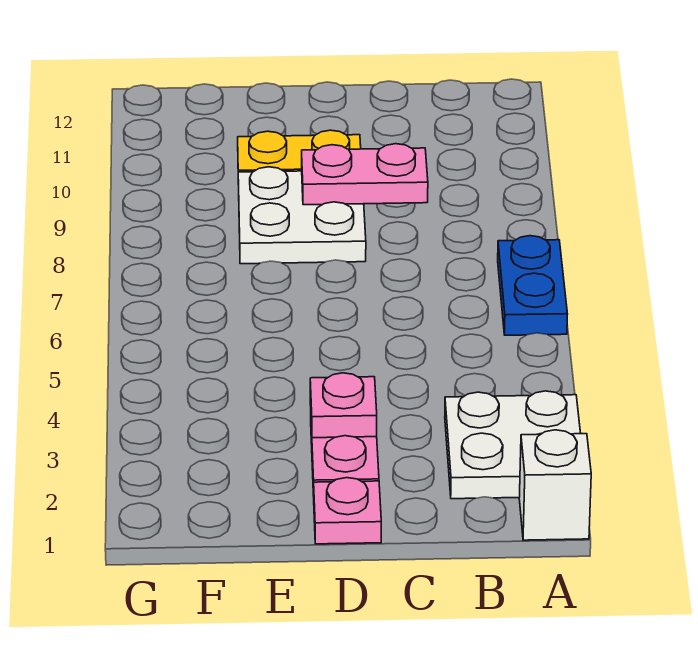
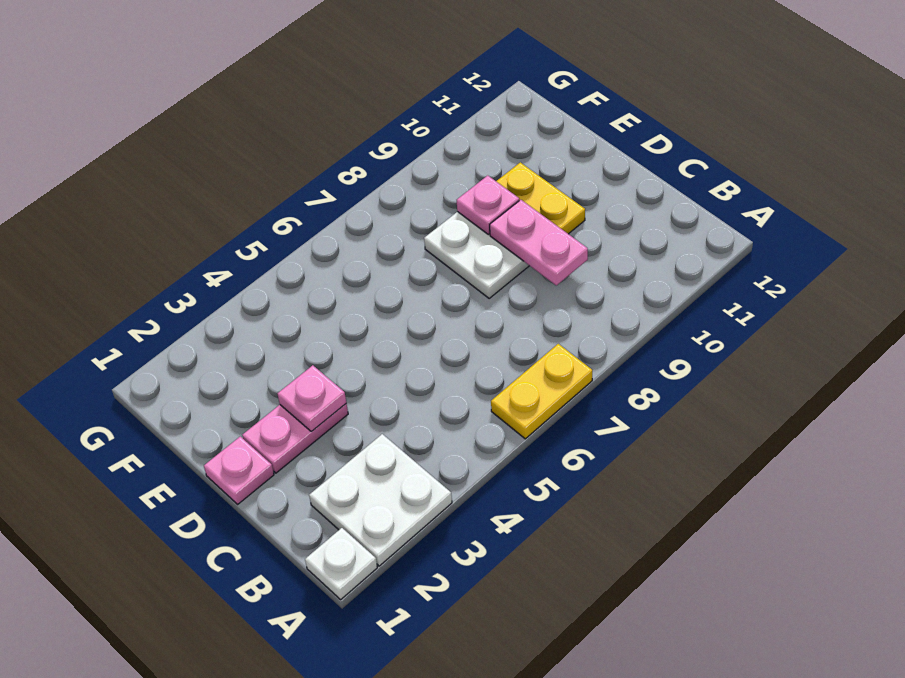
white 1x1 brick [519,430,591,540] -> white 1x1 plate [305,528,377,599]
blue 1x2 plate [498,236,568,335] -> yellow 1x2 plate [491,344,592,439]
none -> pink 1x1 plate [457,175,519,235]

